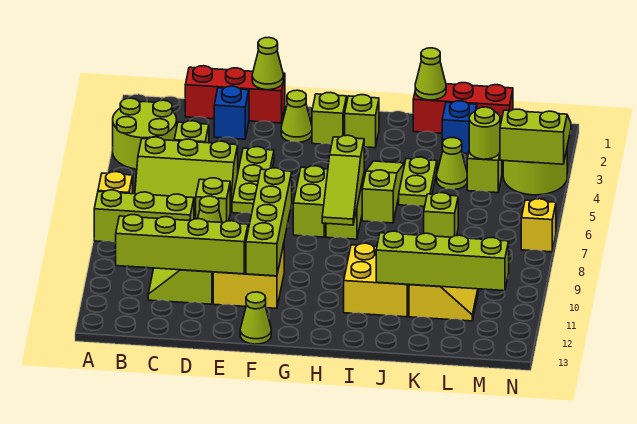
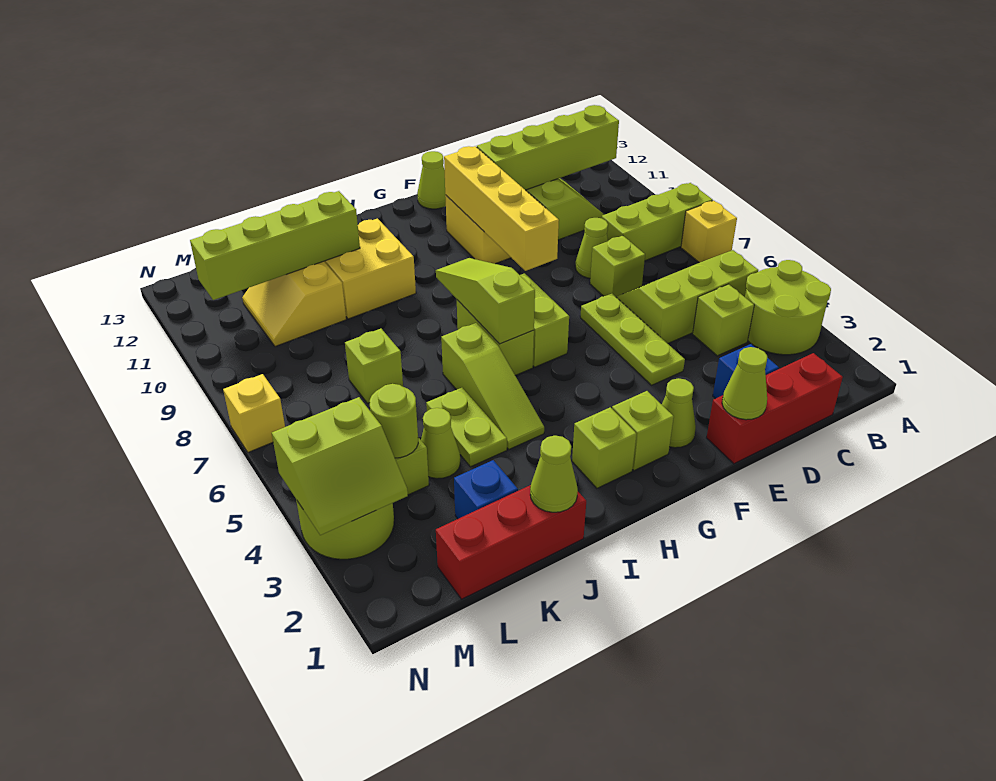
lime 1x4 brick [246,168,292,276] -> yellow 1x4 brick [444,146,559,271]

